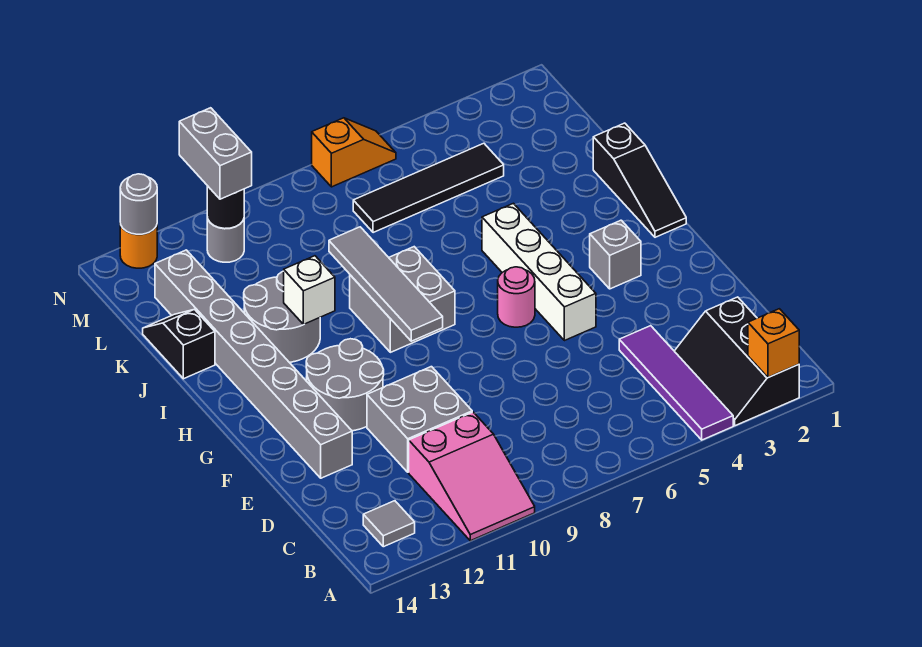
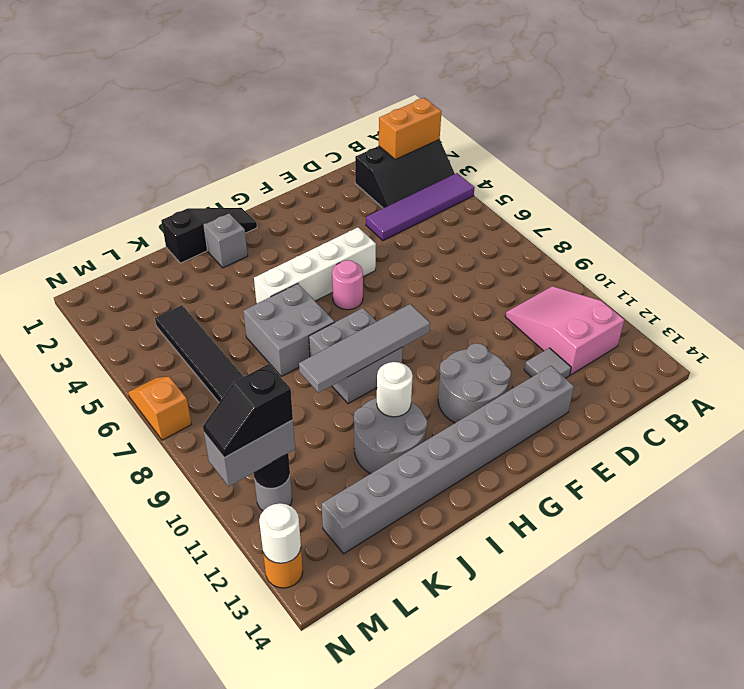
orange 1x1 brick [748,309,799,377] -> orange 1x2 brick [379,98,442,159]
pink 2x3 slope [409,412,535,541] -> pink 2x3 slope turned to [505,286,624,375]
grey 1x1 tile [363,501,415,547] -> grey 1x1 tile moved to [524,348,571,378]
grey 2x2 brick [367,367,472,472] -> grey 2x2 brick moved to [243,284,335,376]
grey 1x1 brick [590,220,641,289] -> grey 1x1 brick moved to [204,213,248,268]
white 1x1 brick [284,256,335,324] -> white 1x1 round brick [377,362,413,417]
black 1x2 slope [143,309,215,379] -> black 1x2 slope moved to [203,364,293,458]
grey 1x1 round brick [120,174,157,234] -> white 1x1 round brick [259,503,301,563]

